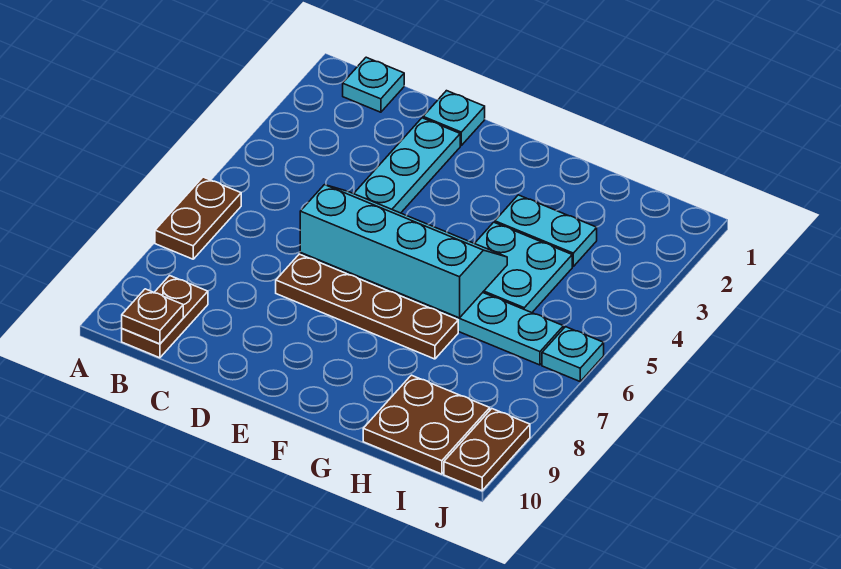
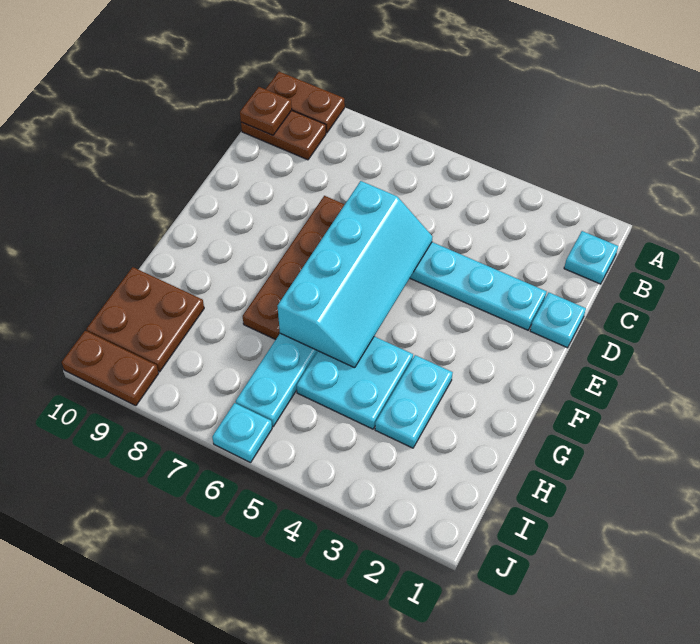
brown 1x2 plate [155,177,241,259] -> brown 1x2 plate moved to [266,72,345,133]

